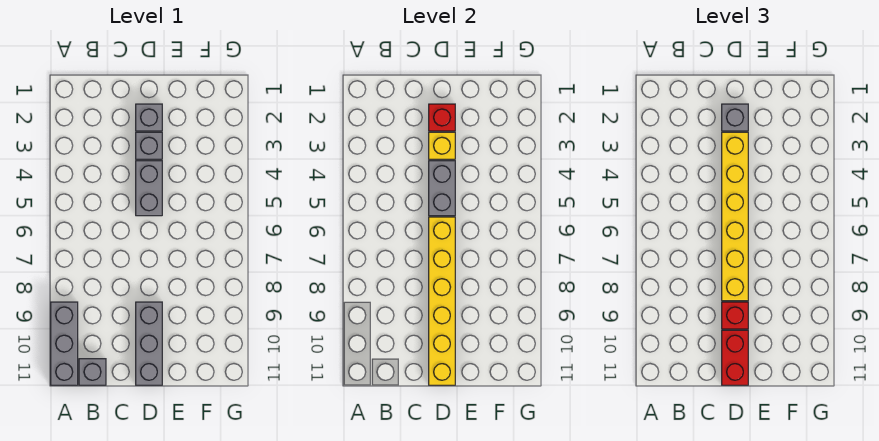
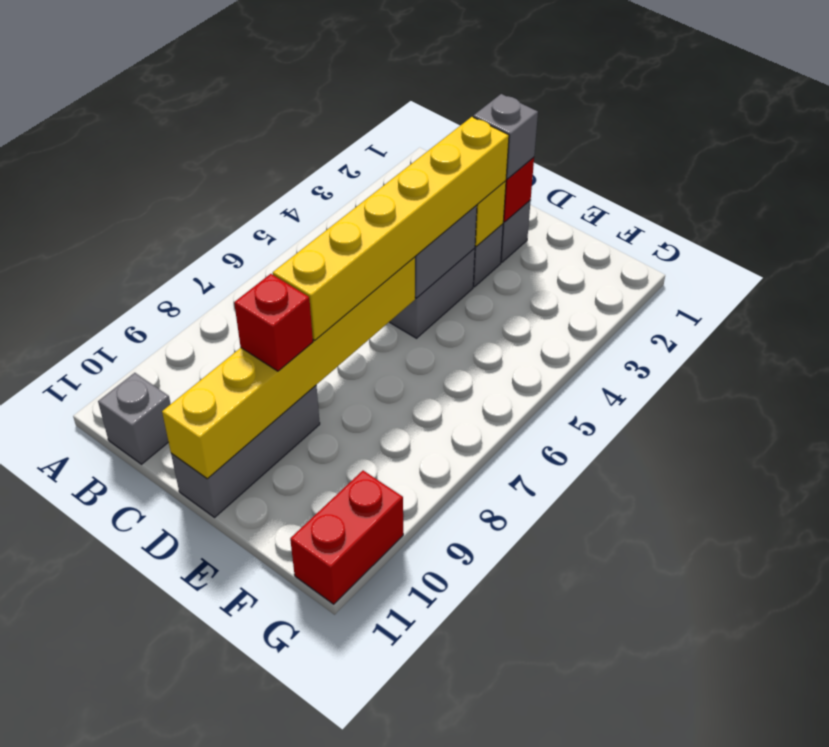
grey 1x3 brick [51,302,78,385] -> none
red 1x2 brick [722,330,748,385] -> red 1x2 brick moved to [290,471,403,604]

